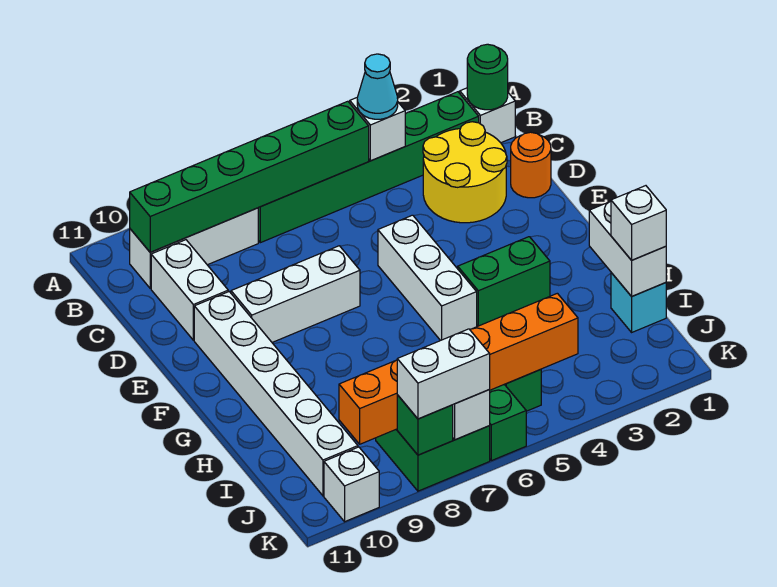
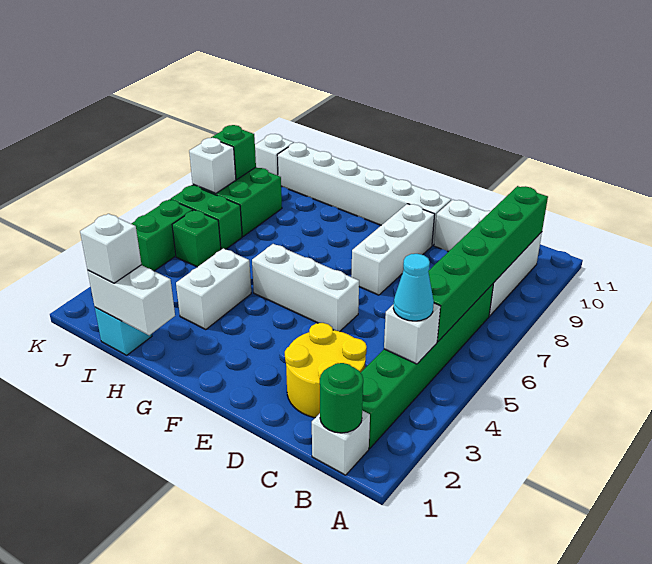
orange 1x1 round brick [511,132,551,198] -> none
green 1x2 brick [458,237,550,326] -> green 1x2 brick moved to [131,199,193,271]
orange 1x6 brick [339,293,578,444] -> none
white 1x2 brick [397,329,490,419] -> white 1x2 brick moved to [176,248,251,330]

